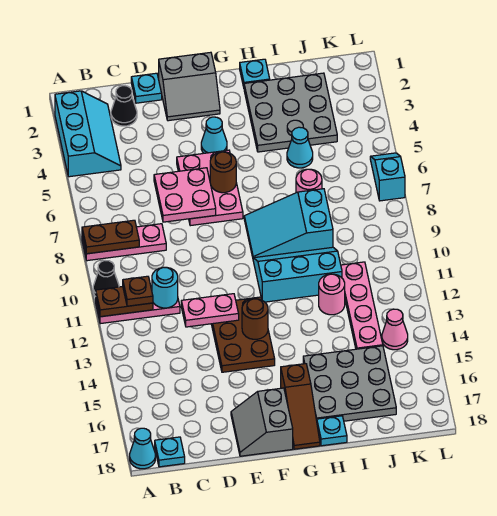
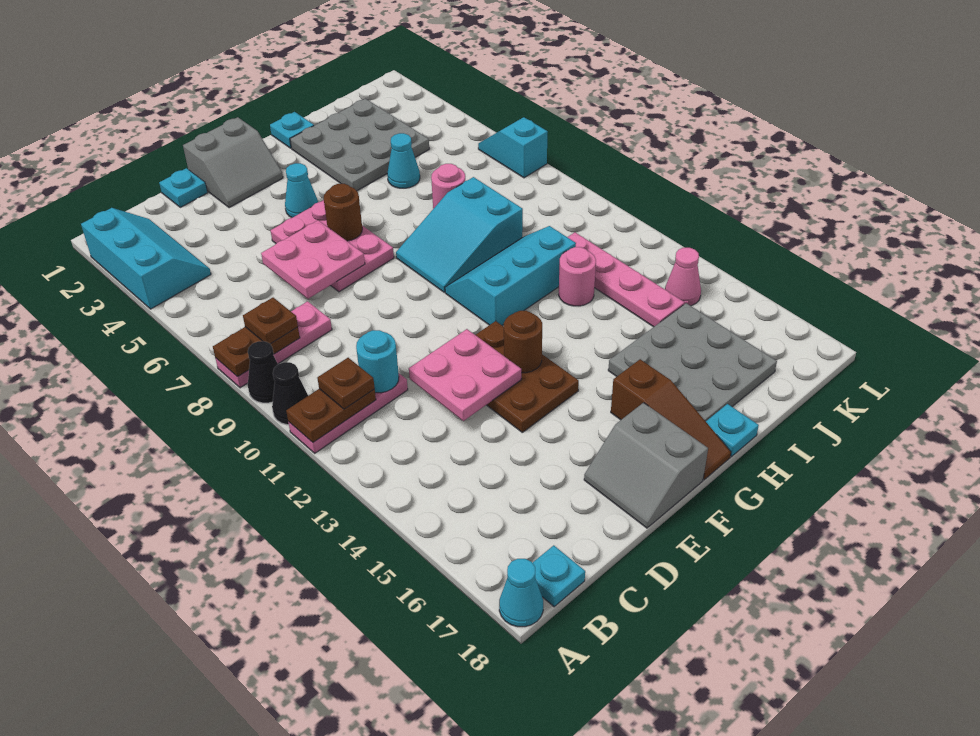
none -> brown 1x1 plate [243,298,298,344]
black 1x1 cone [111,86,137,126] -> black 1x1 cone moved to [248,341,278,403]
pink 1x2 plate [181,294,239,327] -> pink 2x2 plate [409,329,521,421]

